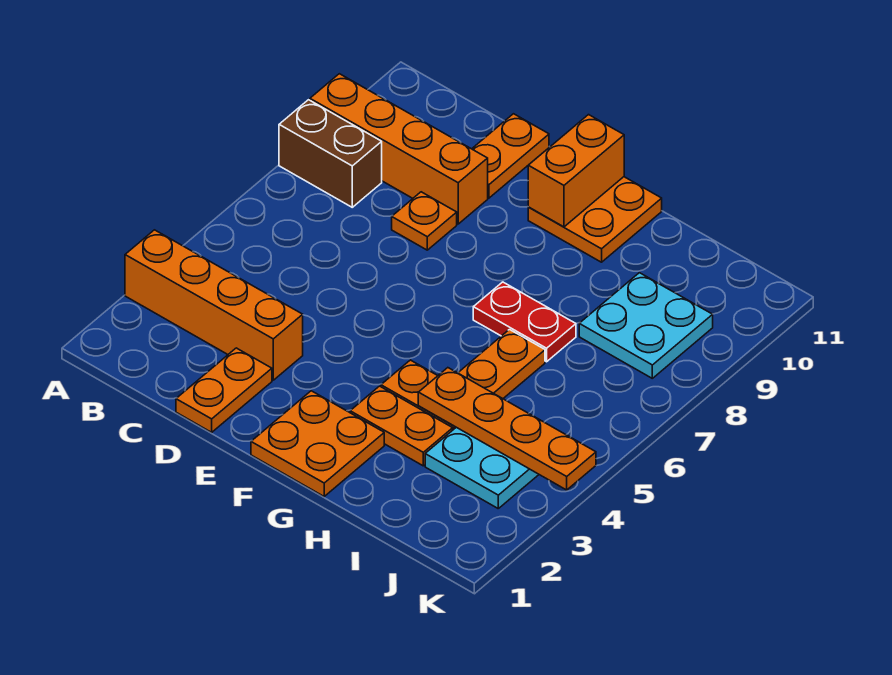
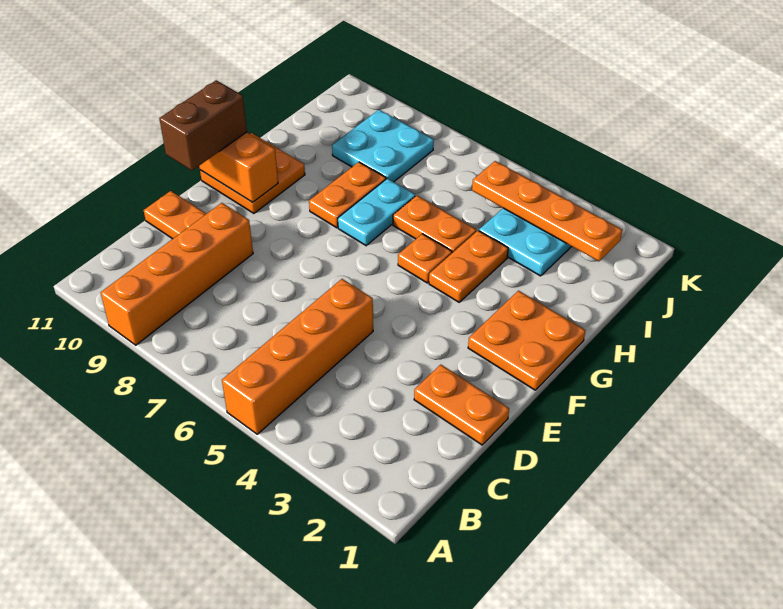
orange 1x4 brick [125,230,303,380] -> orange 1x4 brick moved to [222,279,373,434]
brown 1x2 brick [279,100,382,207] -> brown 1x2 brick moved to [159,80,247,171]
orange 1x1 plate [392,192,457,250] -> orange 1x1 plate moved to [398,234,452,283]
orange 1x2 plate [350,386,453,466] -> orange 1x2 plate moved to [309,162,386,228]
red 1x2 plate [473,282,576,362] -> cyan 1x2 plate [338,178,415,246]
orange 1x4 plate [418,368,596,490] -> orange 1x4 plate turned to [472,161,622,261]

